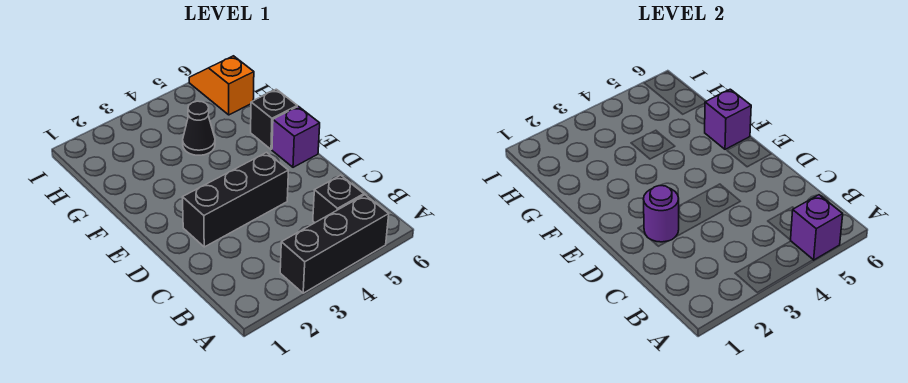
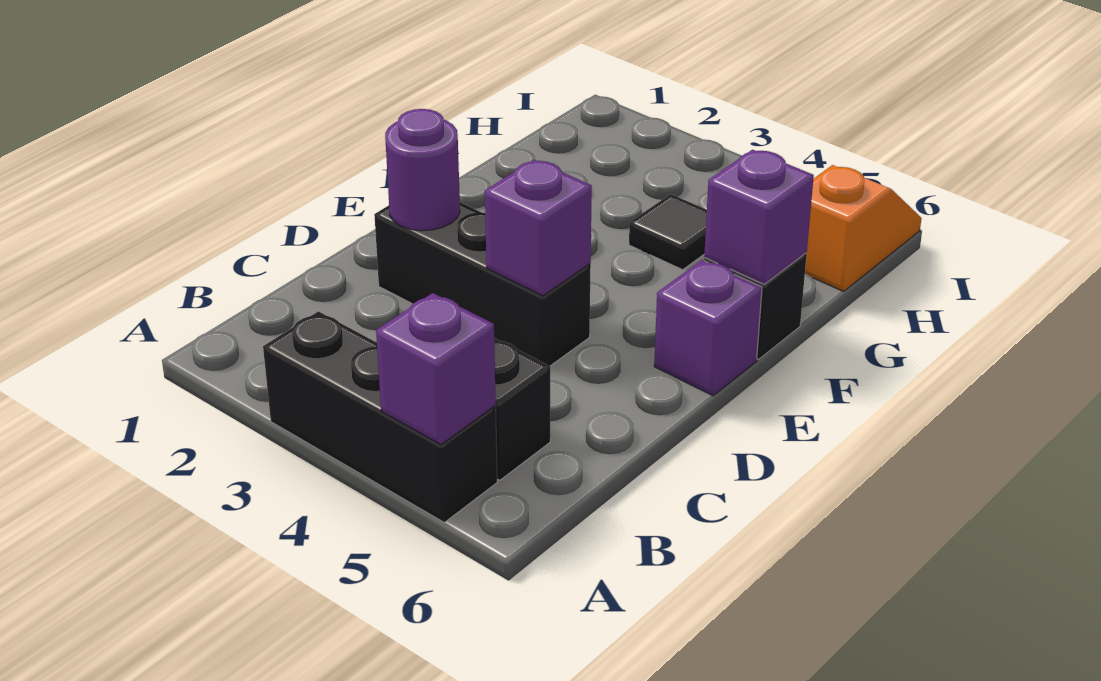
none -> purple 1x1 brick [485,160,592,296]
black 1x1 cone [183,101,215,155] -> black 1x1 tile [629,194,707,270]

